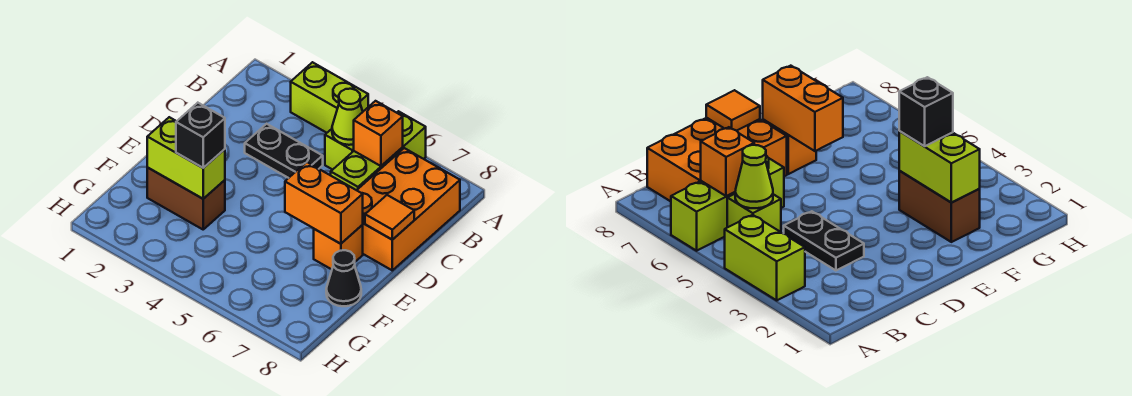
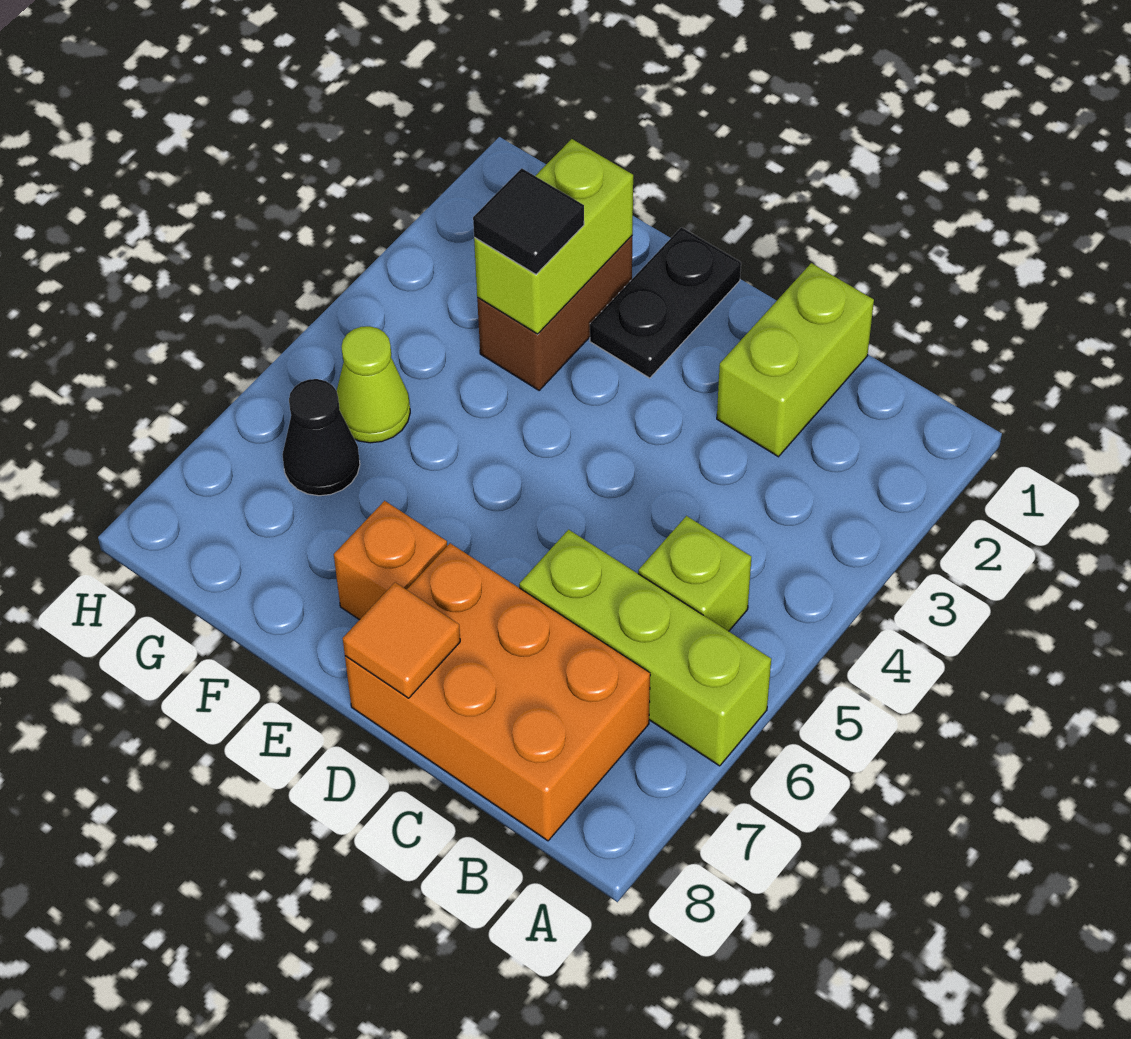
lime 1x2 brick [291,62,368,133] -> lime 1x2 brick moved to [717,263,874,457]
lime 1x1 cone [332,89,363,145] -> lime 1x1 cone moved to [337,326,410,443]
orange 1x1 brick [354,101,403,166] -> none
black 1x2 plate [245,124,323,178] -> black 1x2 plate moved to [590,227,741,378]
orange 1x2 brick [285,162,363,244] -> none
black 1x1 brick [176,103,225,168] -> black 1x1 tile [473,168,584,274]
black 1x1 cone [326,250,361,306] -> black 1x1 cone moved to [282,379,360,496]

